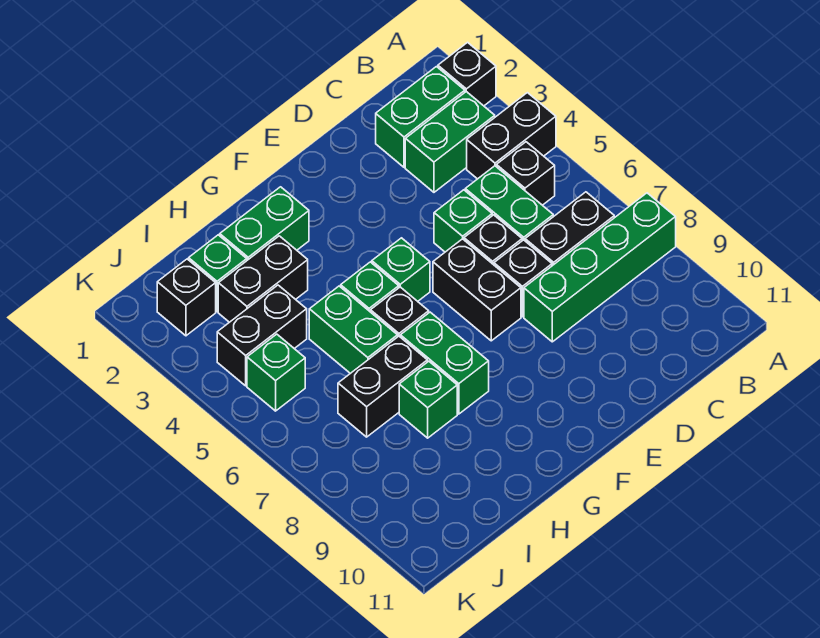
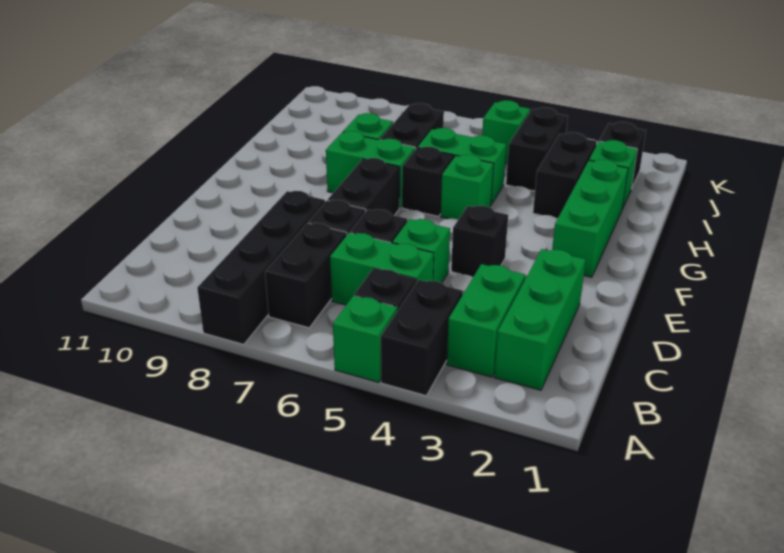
black 1x1 brick [438,42,496,106] -> black 1x1 brick moved to [451,206,508,277]
green 1x4 brick [524,193,676,342] -> black 1x4 brick [197,191,325,344]
green 1x2 brick [376,67,465,167] -> green 1x3 brick [494,249,586,390]
black 1x2 brick [433,239,521,341] -> black 1x2 brick turned to [328,158,400,215]
green 1x1 brick [372,238,430,301] -> green 1x1 brick moved to [333,296,397,382]
green 1x2 brick [220,187,309,260] -> green 1x3 brick [552,159,628,277]

